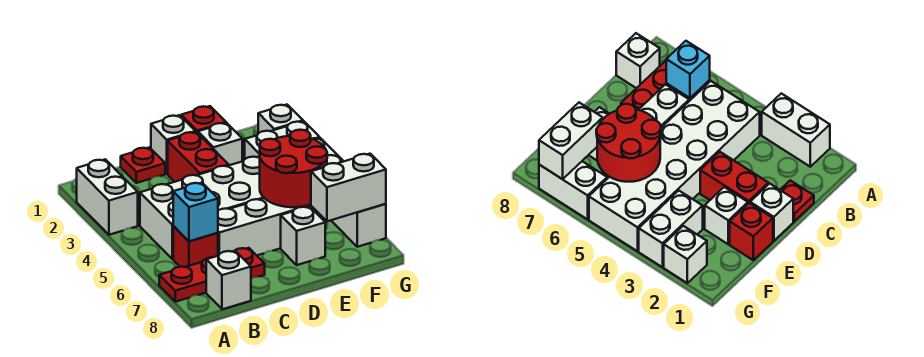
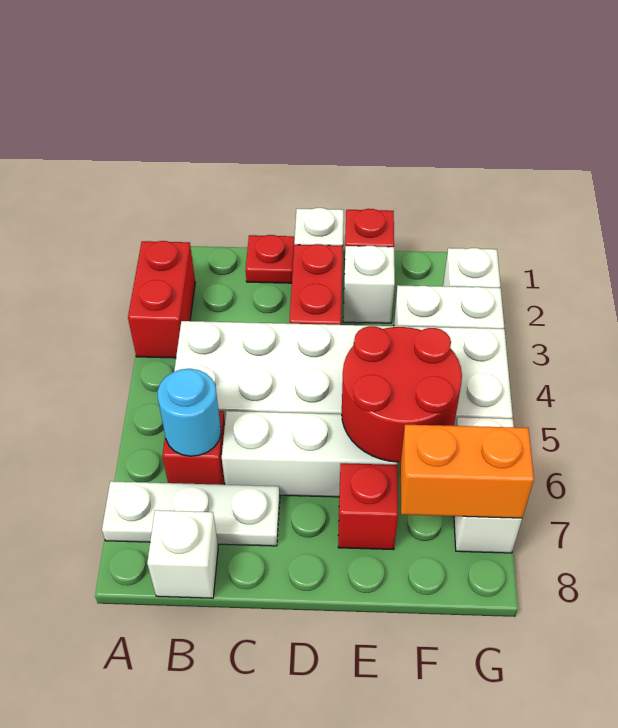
white 1x2 brick [77,159,138,235] -> red 1x2 brick [128,241,195,358]
red 1x3 plate [159,248,265,302] -> white 1x3 plate [102,481,280,546]
cyan 1x1 brick [173,183,218,241] -> cyan 1x1 round brick [157,369,221,456]
white 1x1 brick [281,207,325,265] -> red 1x1 brick [338,463,398,550]
white 1x2 brick [311,154,386,221] -> orange 1x2 brick [400,425,534,518]

